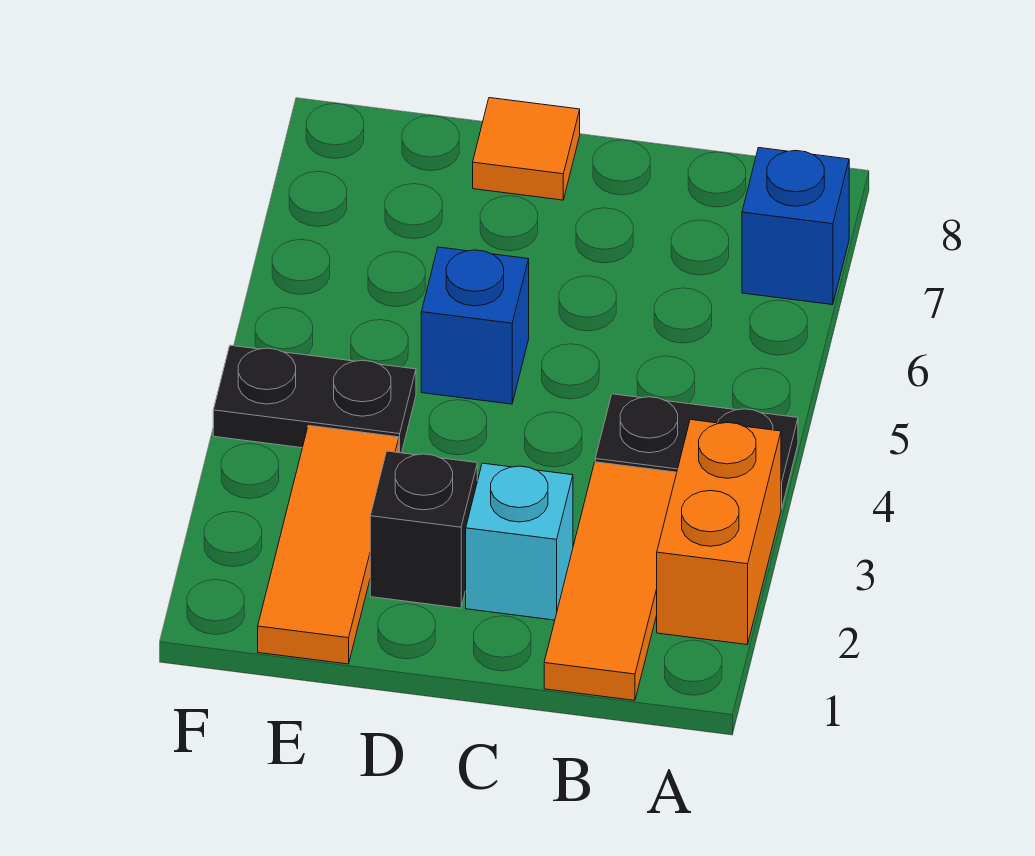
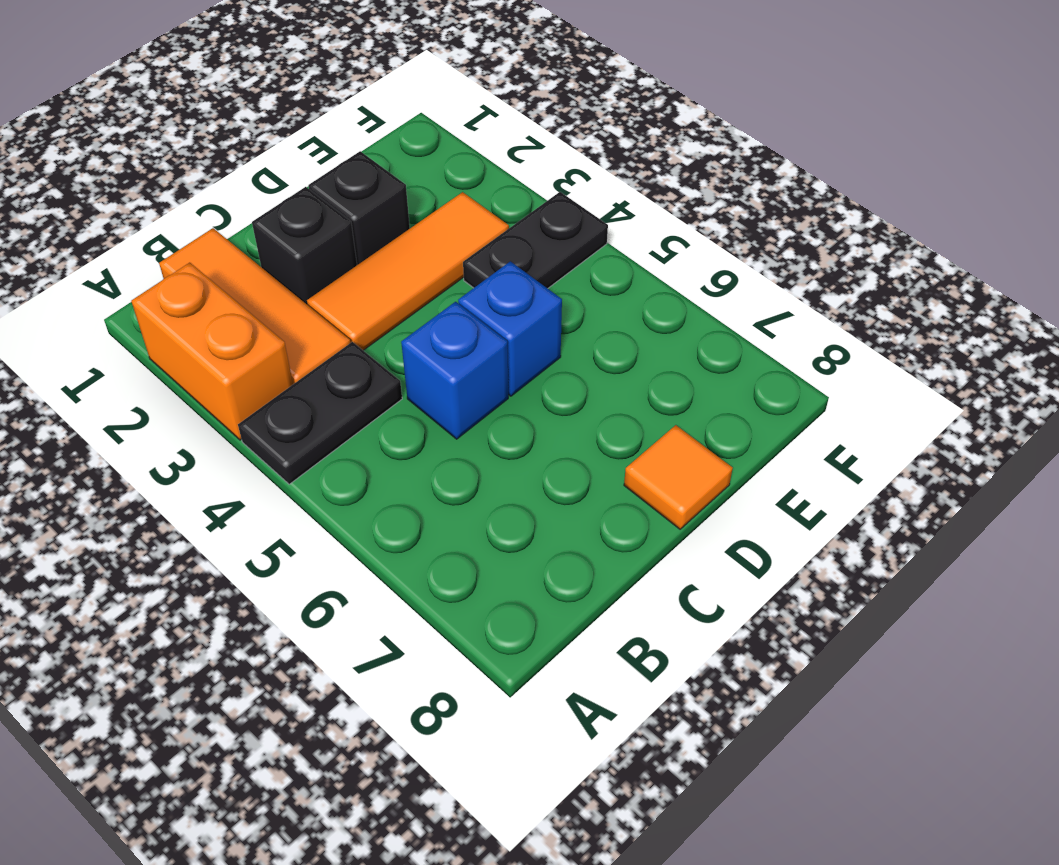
blue 1x1 brick [742,148,849,305] -> blue 1x1 brick moved to [401,302,508,439]
cyan 1x1 brick [466,463,573,620] -> black 1x1 brick [252,187,357,304]
orange 1x3 tile [258,425,399,664] -> orange 1x3 tile turned to [307,192,509,350]

